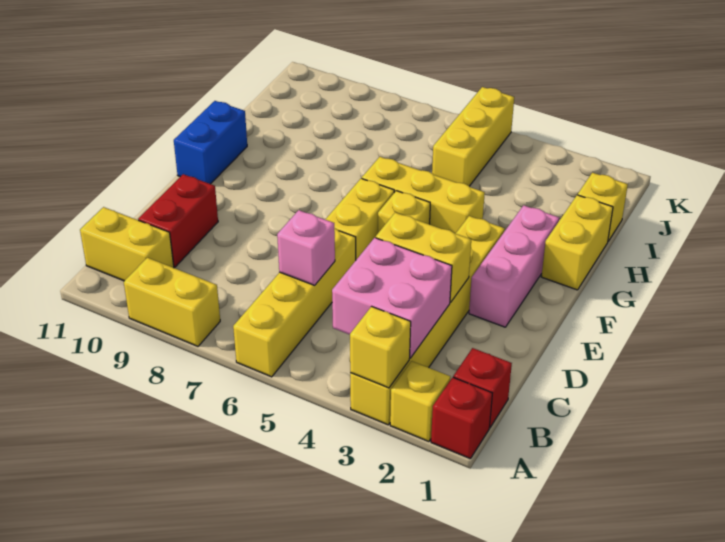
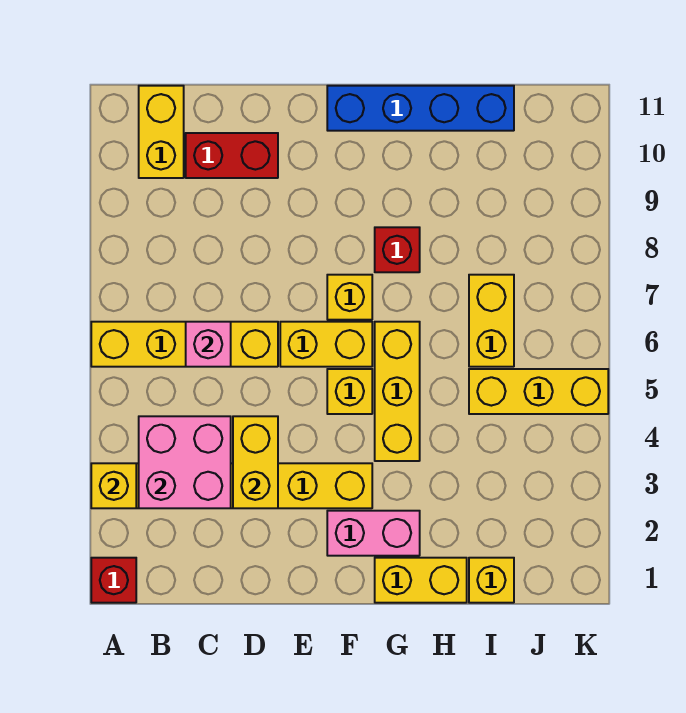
yellow 1x1 brick [390,361,450,442] -> yellow 1x1 brick moved to [327,275,372,320]
yellow 1x2 brick [124,258,220,346] -> yellow 1x2 brick moved to [469,275,514,367]
red 1x1 brick [453,348,512,428] -> red 1x1 brick moved to [375,227,420,272]
pink 1x3 brick [469,205,559,327] -> pink 1x2 brick [327,511,420,556]
blue 1x2 brick [174,101,247,184] -> blue 1x4 brick [327,86,514,131]

